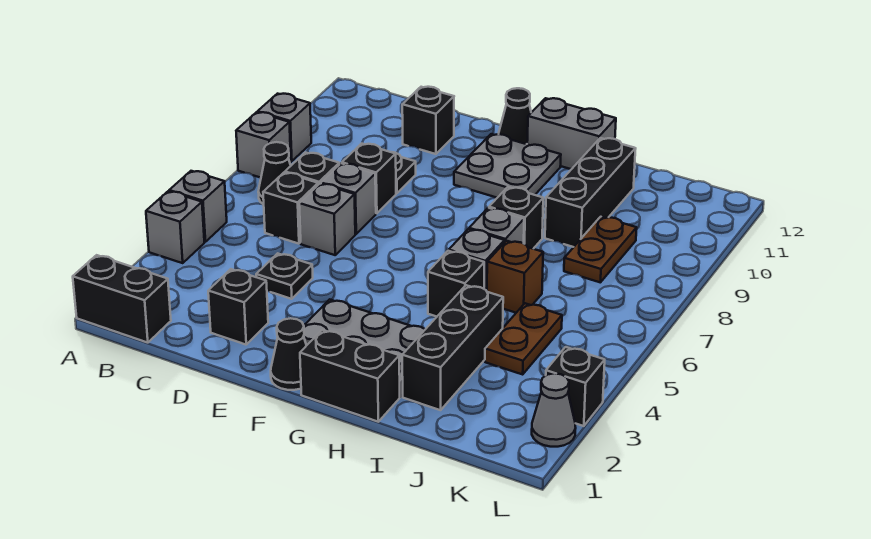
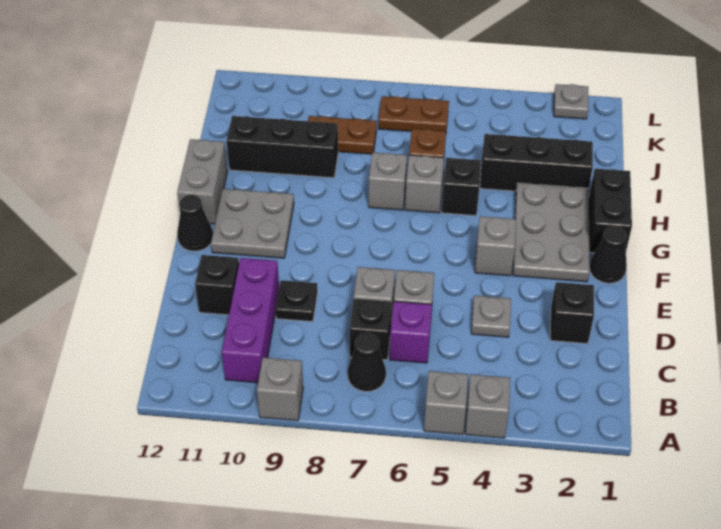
black 1x2 brick [73,255,171,343] -> none
grey 1x1 brick [236,112,291,178] -> grey 1x1 brick moved to [475,216,516,276]
none -> purple 1x3 brick [222,258,279,383]
black 1x1 brick [263,173,318,244] -> purple 1x1 brick [390,301,432,363]
black 1x1 plate [256,253,313,299] -> grey 1x1 plate [471,296,511,337]
black 1x1 brick [342,143,396,213] -> none
black 1x1 brick [489,187,543,249] -> none
brown 1x2 plate [485,303,562,374] -> brown 1x2 plate moved to [378,96,449,132]
grey 1x1 cone [532,373,576,447] -> grey 1x1 plate [554,84,588,119]
black 1x1 brick [546,347,605,426] -> none

